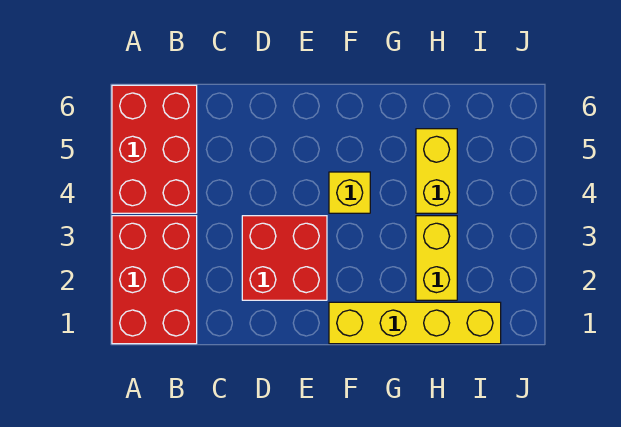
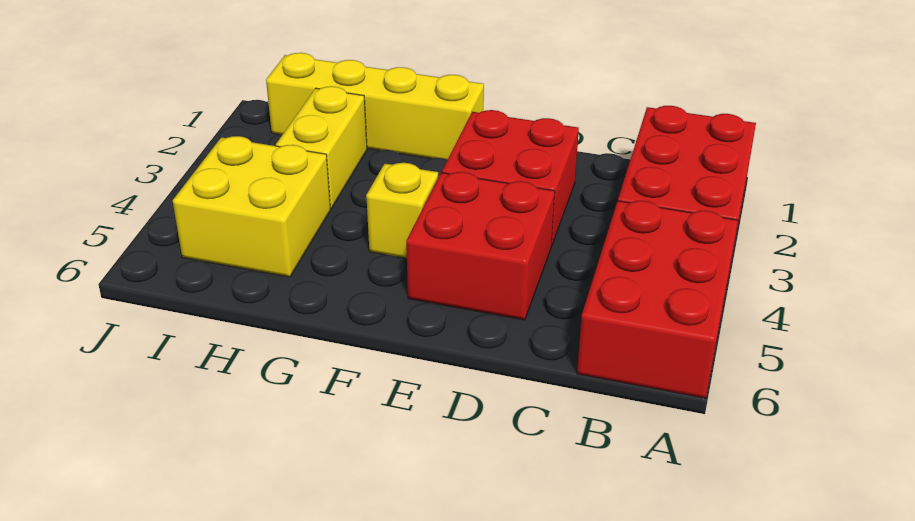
none -> red 2x2 brick [406,172,555,320]
yellow 1x2 brick [416,129,457,213] -> yellow 2x2 brick [173,136,331,277]

